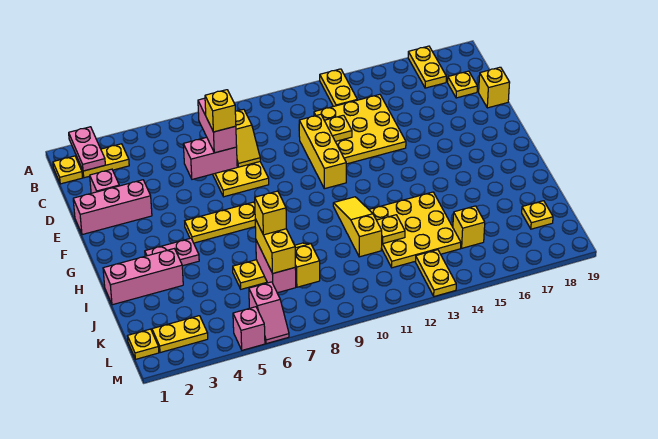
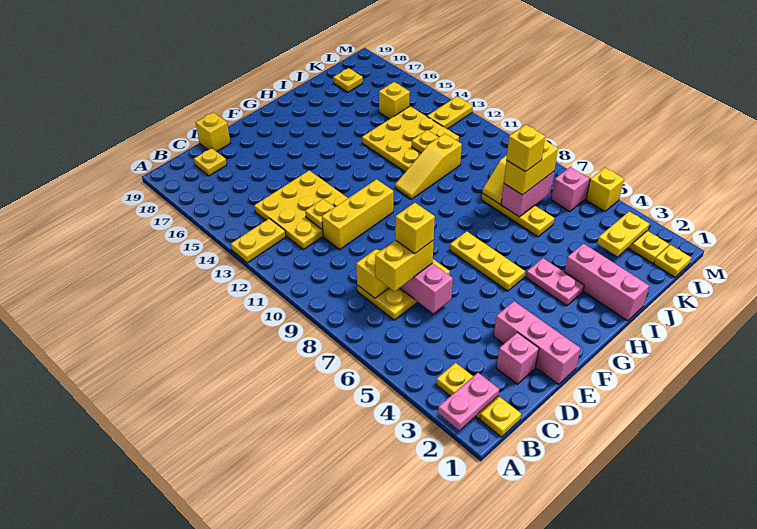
yellow 1x2 plate [408,46,446,88] -> yellow 1x2 plate moved to [597,212,649,256]
pink 1x2 brick [198,98,237,153] -> yellow 1x2 brick [375,240,434,291]
pink 1x1 brick [233,307,265,350] -> yellow 1x1 brick [586,168,624,212]

